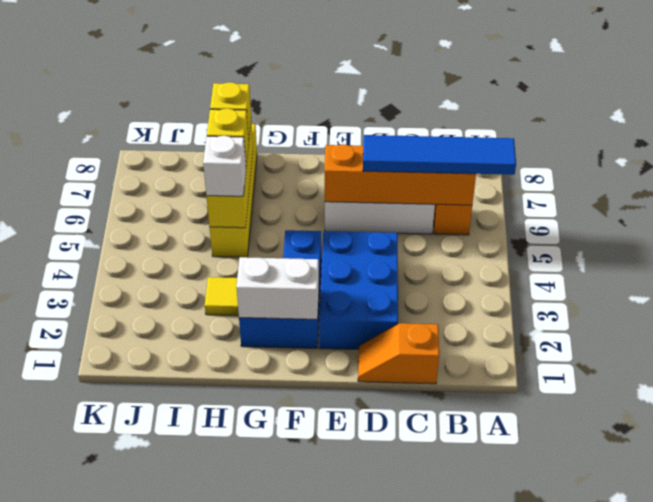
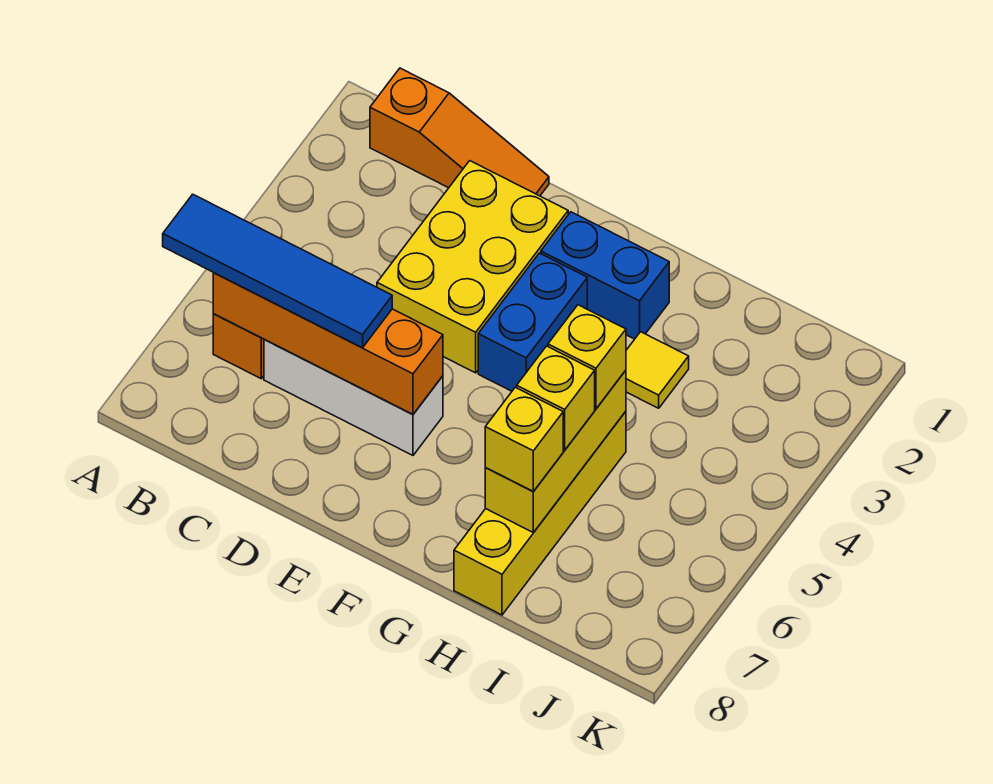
orange 1x2 slope [358,323,439,384] -> orange 1x3 slope [370,68,549,196]
blue 2x3 brick [319,231,398,350] -> yellow 2x3 brick [377,161,568,373]
white 1x2 brick [237,257,319,319] -> none
white 1x1 brick [203,136,246,196] -> yellow 1x1 brick [548,305,626,409]

